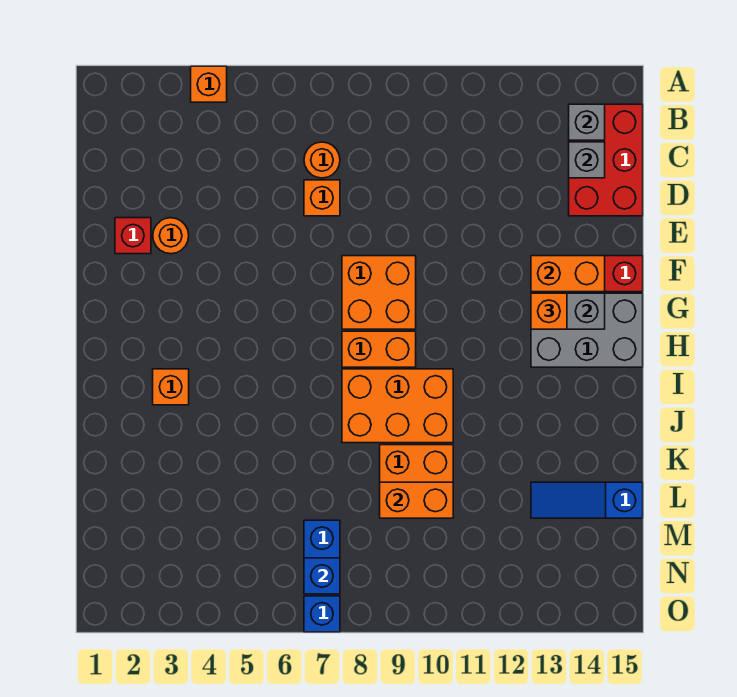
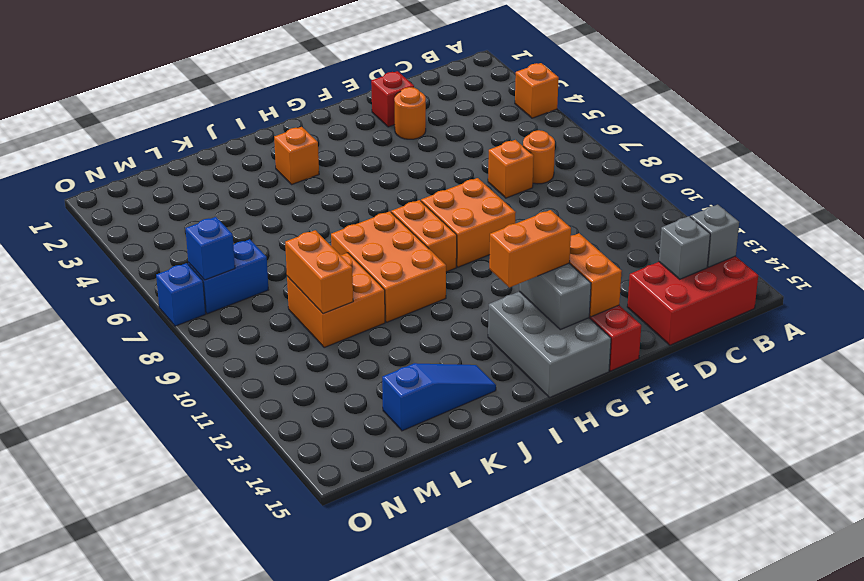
orange 1x1 brick [531,293,567,329] -> orange 1x2 brick [489,210,571,287]
blue 1x3 slope [531,482,643,518] -> blue 1x3 slope turned to [382,363,496,431]

